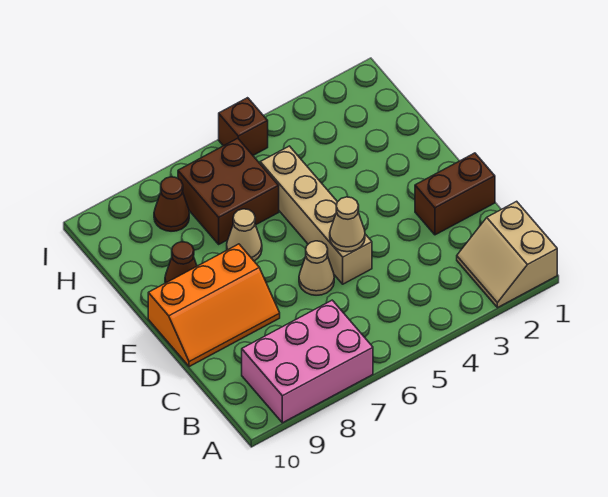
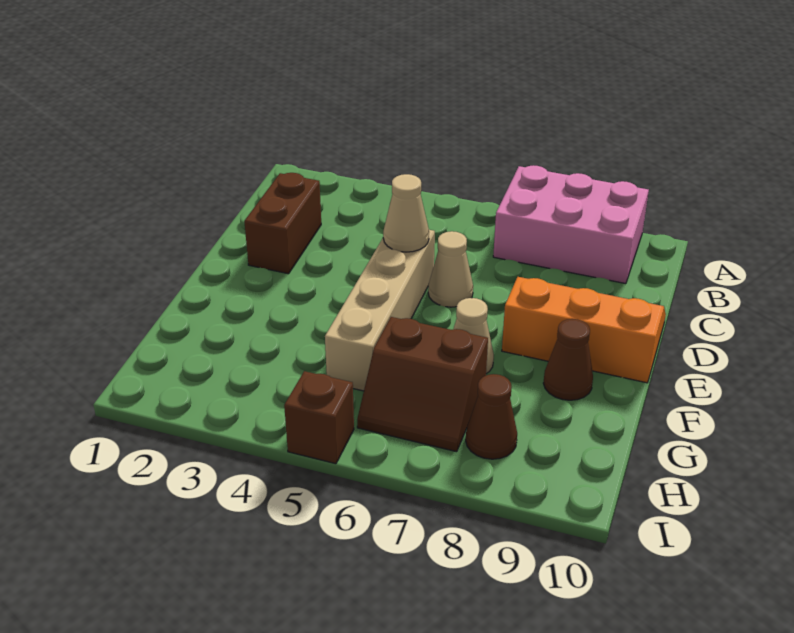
tan 2x2 slope [457,201,557,308] -> none
brown 1x2 brick [415,153,495,235] -> brown 1x2 brick turned to [244,173,321,274]
brown 2x2 brick [178,138,279,244] -> brown 2x2 slope [357,317,488,452]

